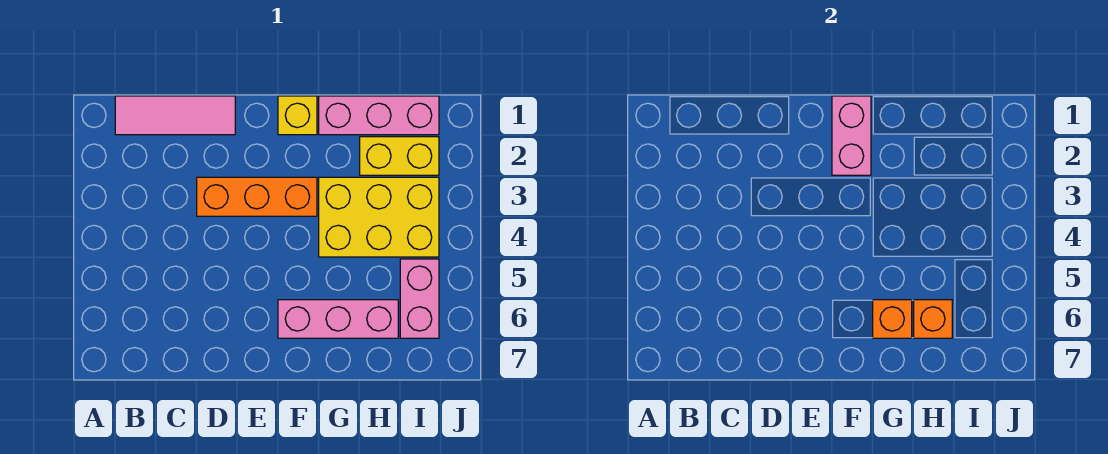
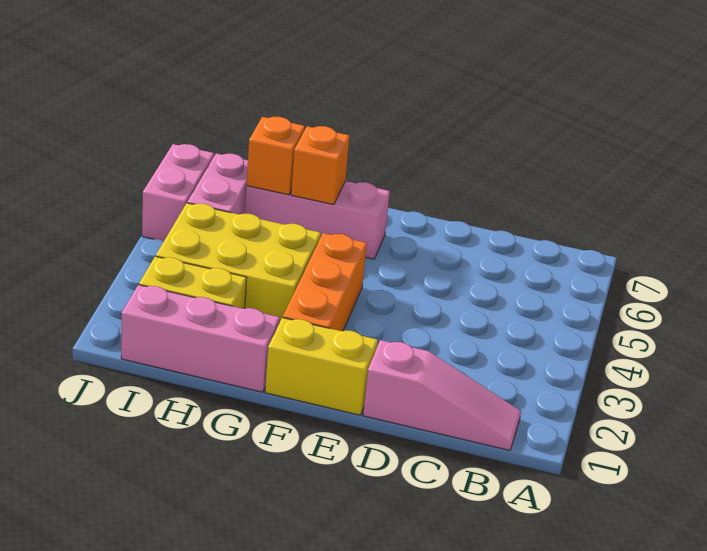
pink 1x3 tile [115,96,235,135] -> pink 1x3 slope [363,340,521,450]
orange 1x3 brick [197,177,317,216] -> orange 1x3 brick turned to [283,233,367,331]
yellow 1x1 brick [278,96,317,135] -> yellow 1x2 brick [265,318,378,415]
pink 1x2 brick [832,96,871,175] -> pink 1x2 brick moved to [142,144,214,241]

